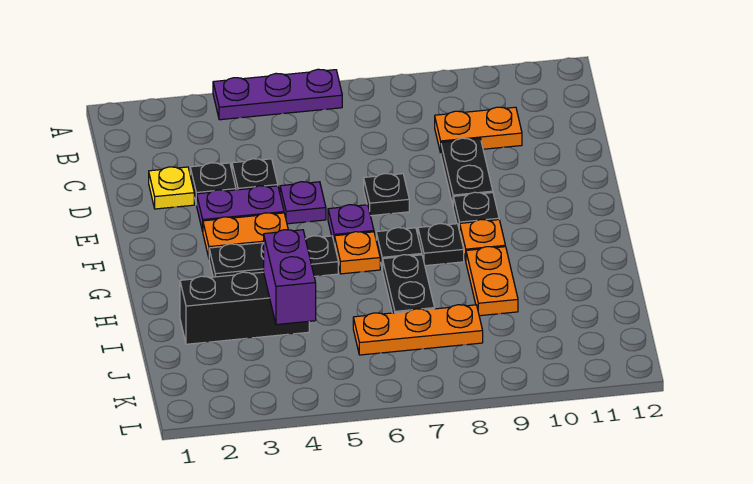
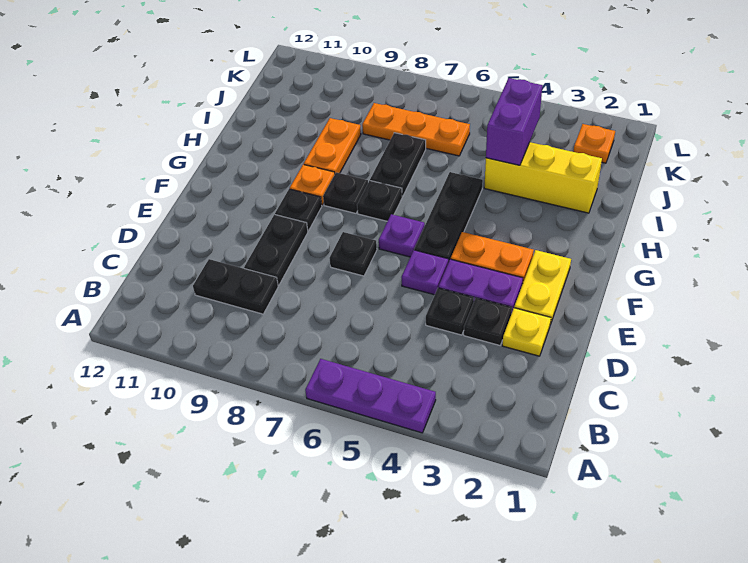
orange 1x2 plate [435,107,522,153] -> black 1x2 plate [193,259,278,314]
none -> yellow 1x2 plate [514,250,571,324]
black 1x3 plate [209,236,338,277] -> black 1x3 plate turned to [414,172,483,263]
orange 1x1 plate [334,232,380,274] -> orange 1x1 plate moved to [573,124,615,163]
black 1x3 brick [180,272,309,344] -> yellow 1x3 brick [484,142,602,213]

